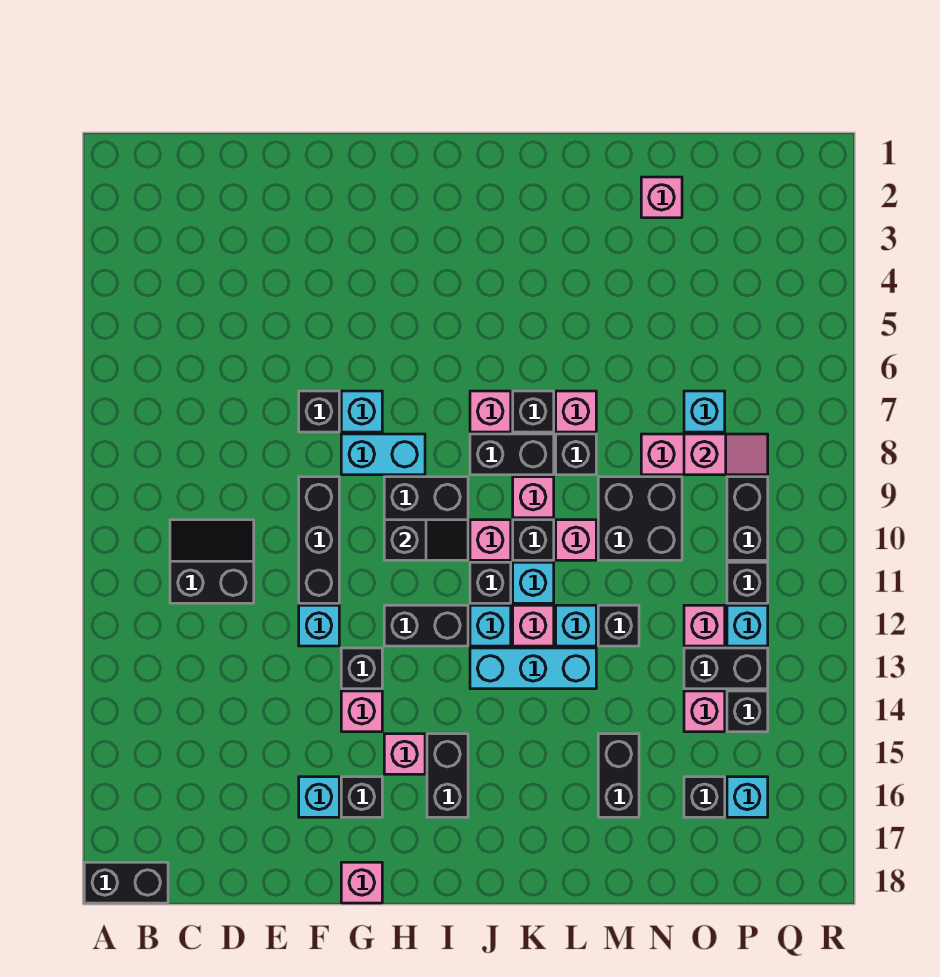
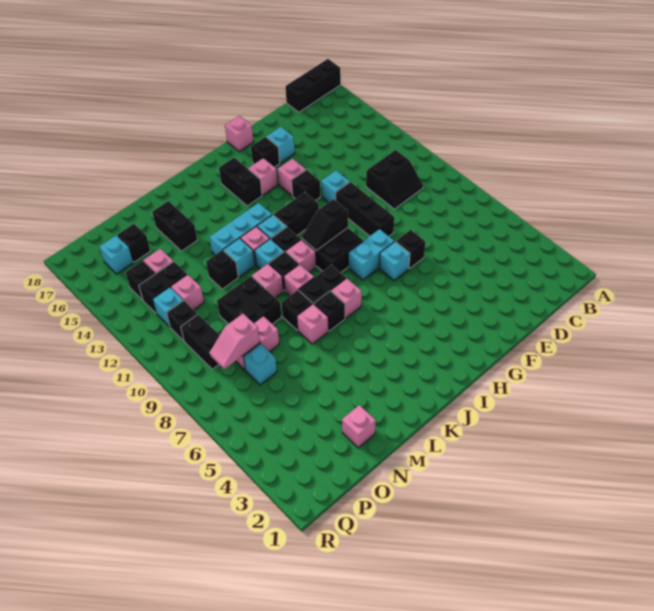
black 1x2 brick [84,862,168,903] -> black 1x3 brick [285,59,341,112]

